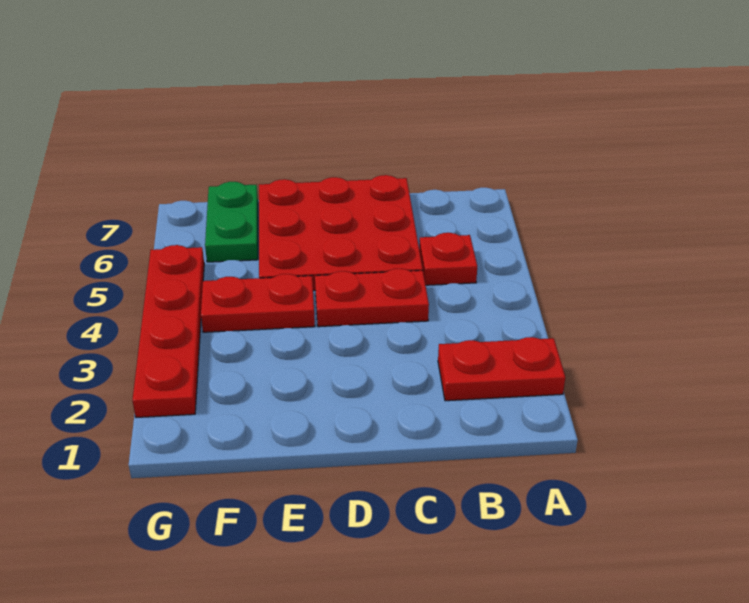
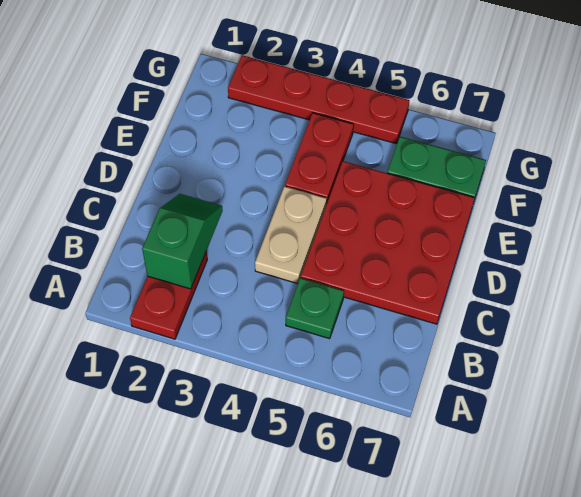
none -> green 1x2 slope [142,194,222,289]
red 1x1 plate [419,233,477,285] -> green 1x1 plate [286,278,344,339]
red 1x2 plate [315,269,429,327] -> tan 1x2 plate [255,186,327,284]

